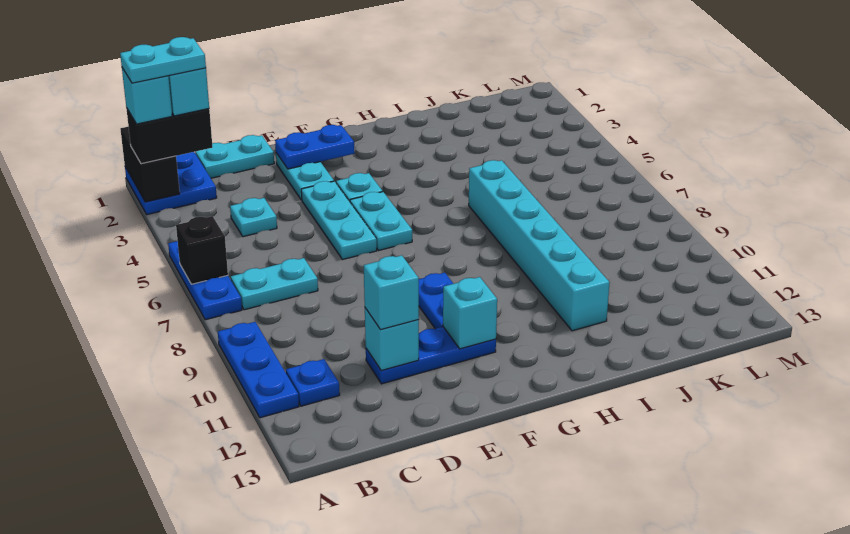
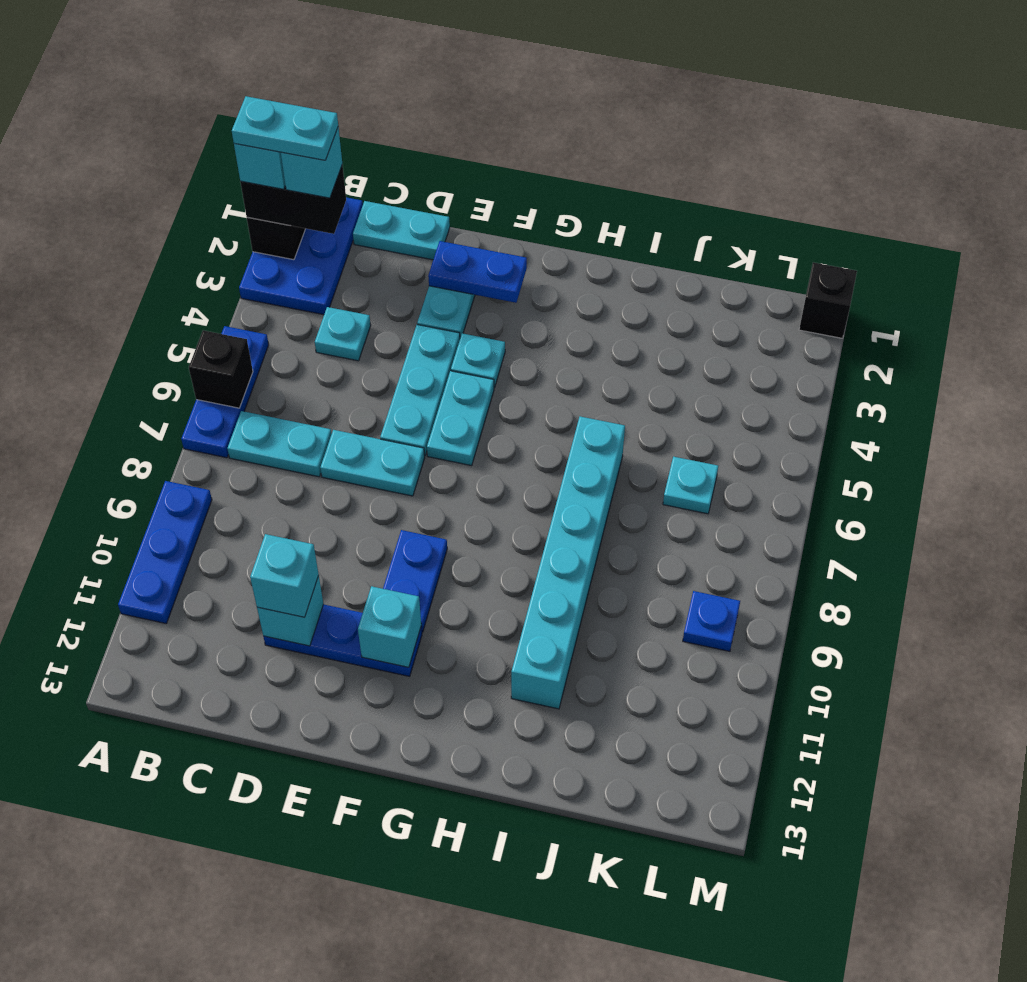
blue 2x2 plate [125,152,217,214] -> blue 2x3 plate [239,197,363,315]
blue 1x1 plate [286,359,340,406] -> blue 1x1 plate moved to [683,591,740,651]
none -> cyan 1x2 plate [320,430,425,496]
none -> cyan 1x1 plate [663,457,718,514]
none -> black 1x1 brick [799,262,857,338]

